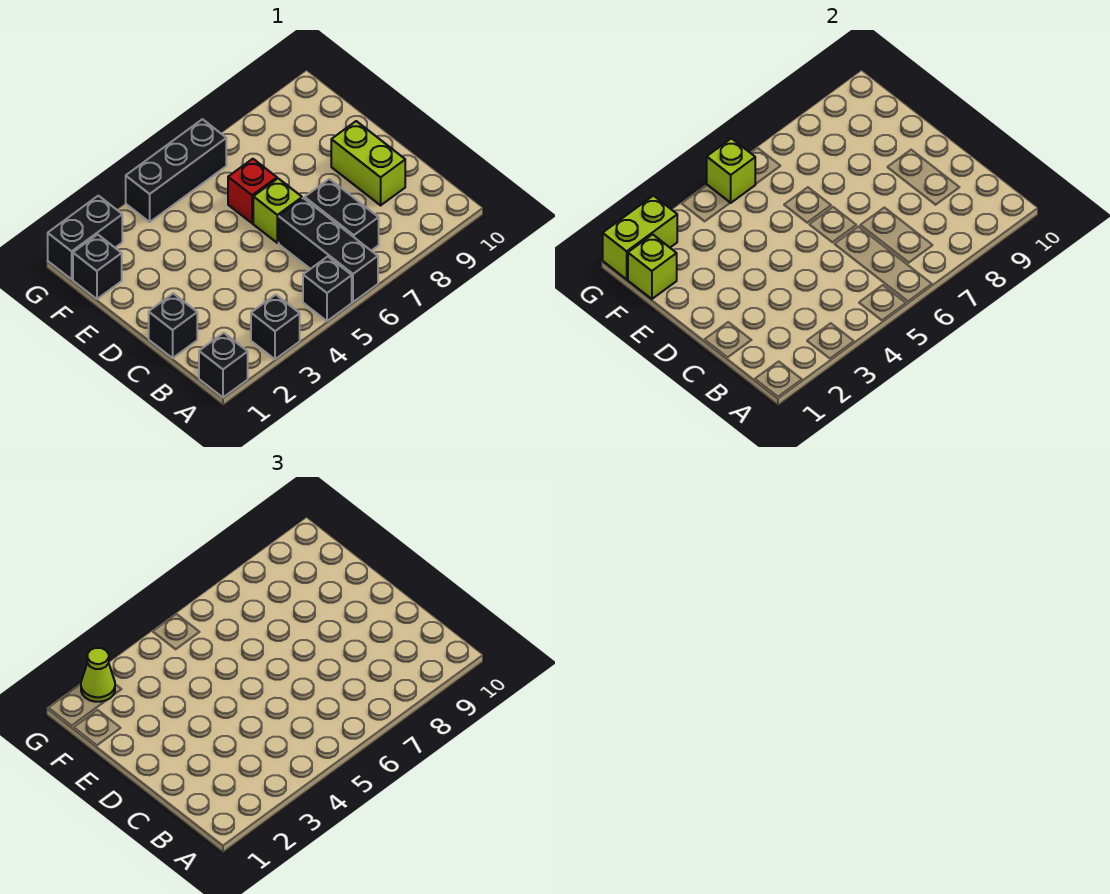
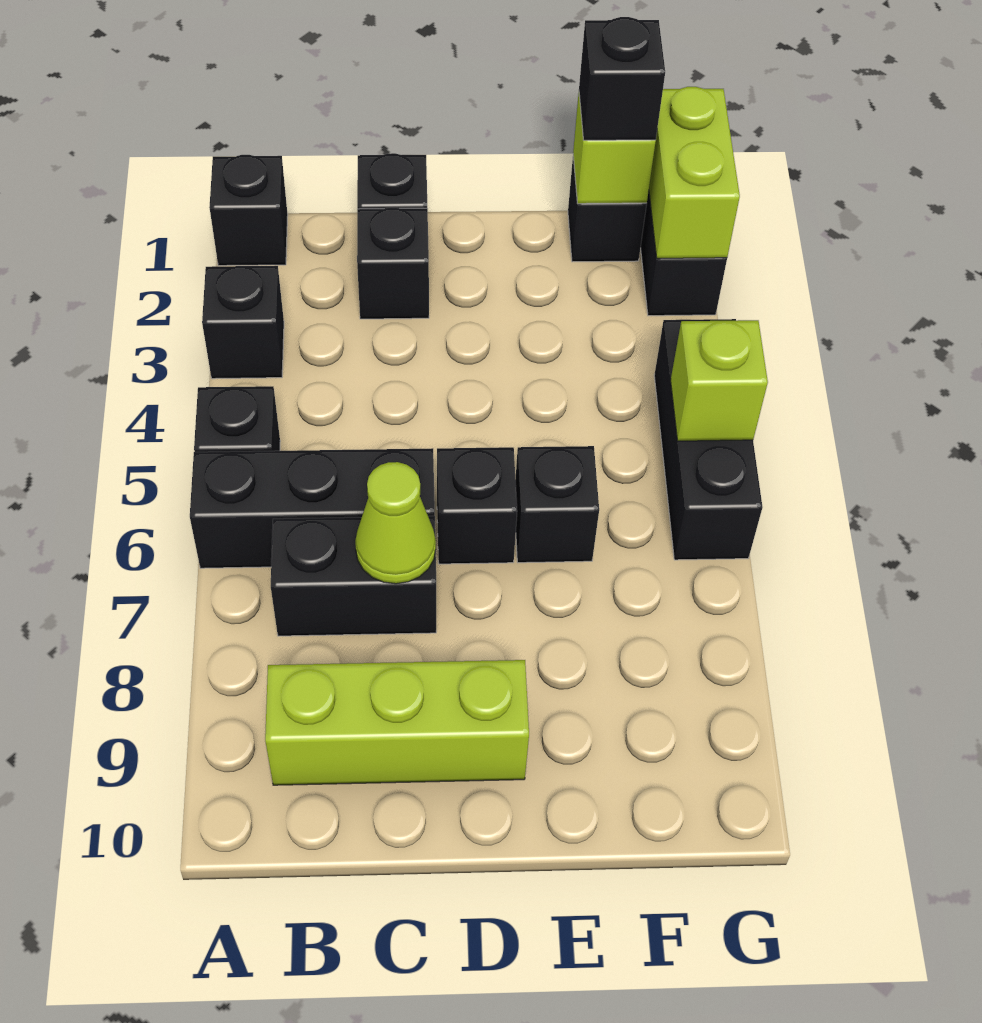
none -> black 1x1 brick [357,208,429,319]
lime 1x2 brick [331,121,405,205] -> lime 1x3 brick [265,660,529,785]
lime 1x1 brick [253,178,302,243] -> black 1x1 brick [437,447,517,564]
red 1x1 brick [228,159,277,223] -> black 1x1 brick [516,446,599,563]
none -> black 1x1 brick [579,17,665,140]
lime 1x1 cone [81,648,115,702] -> lime 1x1 cone moved to [355,462,436,584]

